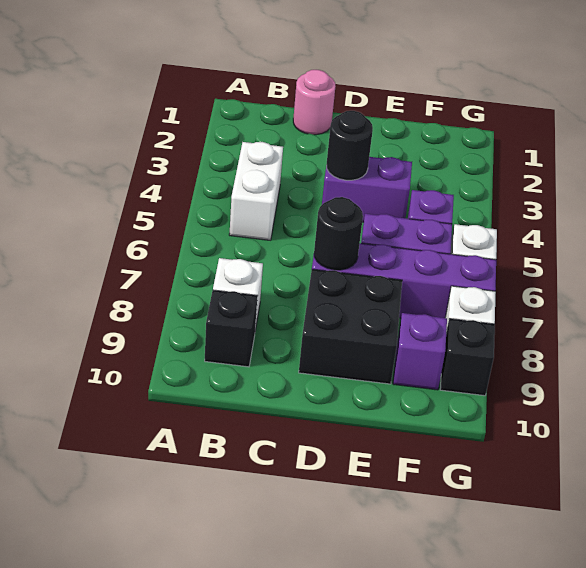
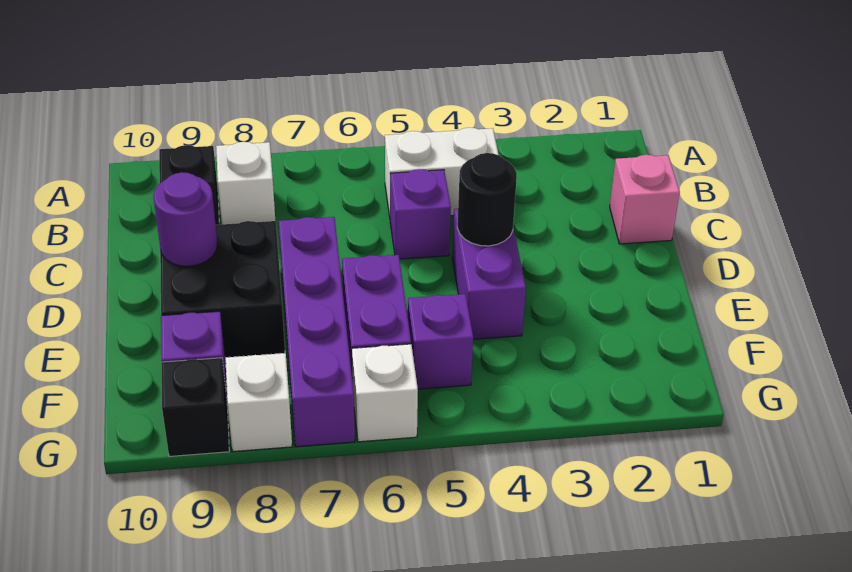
pink 1x1 round brick [293,70,335,135] -> pink 1x1 brick [610,155,680,244]
none -> purple 1x1 brick [390,169,451,259]
black 1x1 round brick [314,197,363,270] -> none
none -> purple 1x1 round brick [153,172,217,266]

